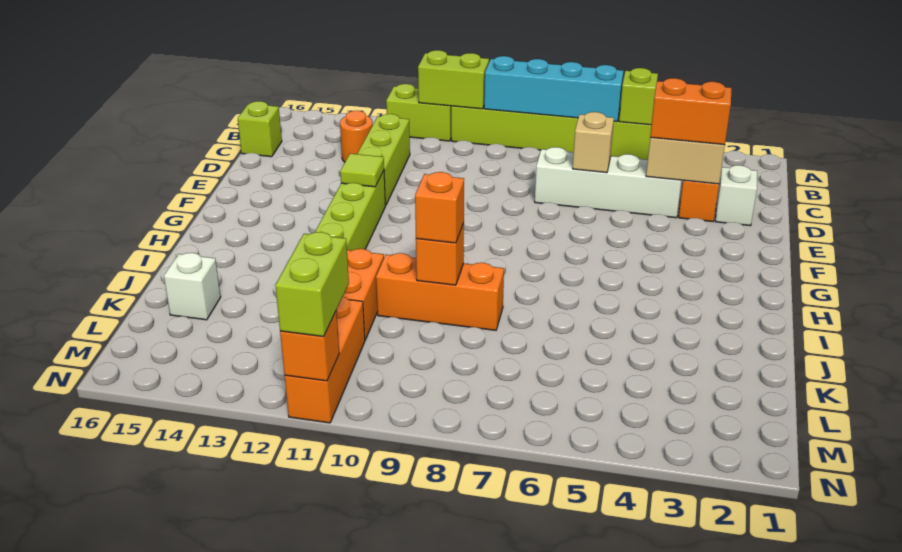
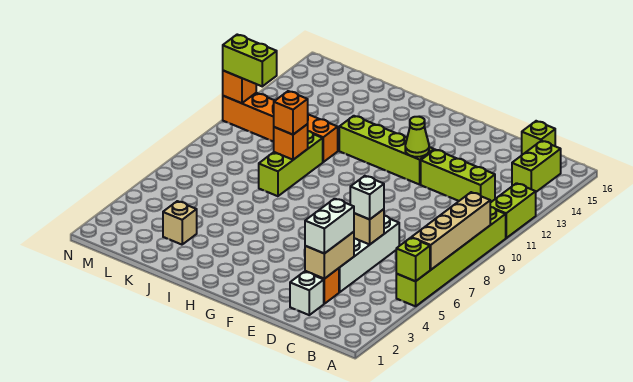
cyan 1x4 brick [484,56,624,122] -> tan 1x4 brick [411,192,490,270]
lime 1x2 brick [418,50,489,109] -> lime 1x2 brick moved to [512,141,561,192]
orange 1x1 round brick [340,111,373,162] -> none
orange 1x2 brick [650,78,731,145] -> white 1x2 brick [305,199,354,254]
lime 1x1 tile [340,154,384,187] -> lime 1x1 cone [405,117,429,157]
orange 1x3 brick [376,253,504,330] -> lime 1x3 brick [259,131,323,196]
none -> tan 1x1 brick [163,201,197,245]
white 1x1 brick [164,253,221,320] -> white 1x1 brick moved to [350,176,384,219]

